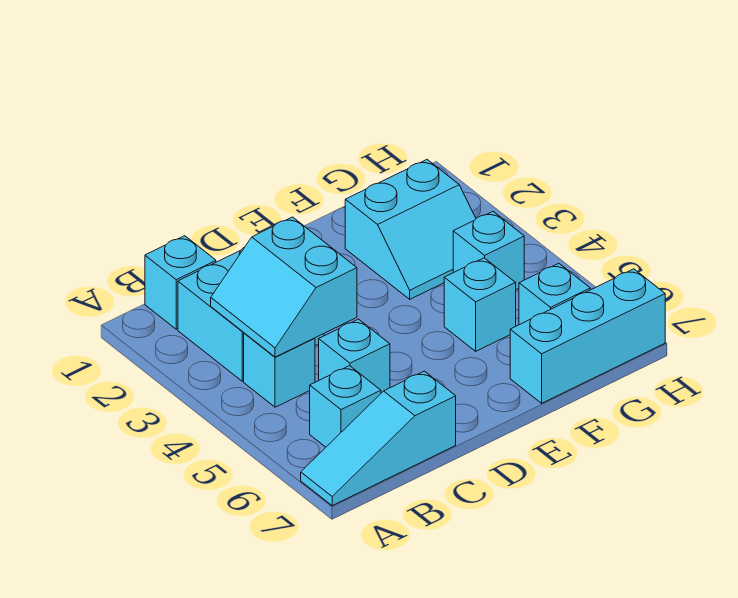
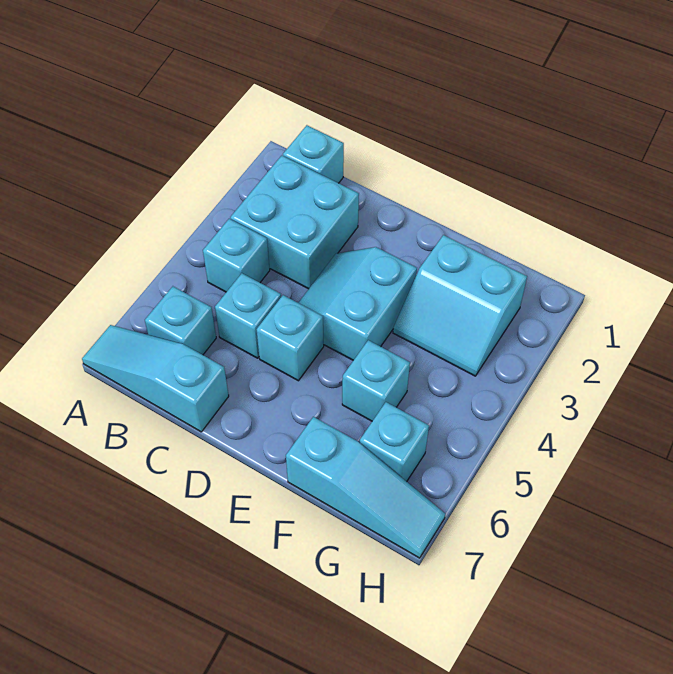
cyan 2x2 slope [211,217,357,357] -> cyan 2x2 slope moved to [298,247,417,360]
cyan 1x3 brick [510,269,665,403] -> cyan 1x3 slope [286,417,445,558]
cyan 1x1 brick [453,212,524,290] -> cyan 1x1 brick moved to [257,295,324,381]

